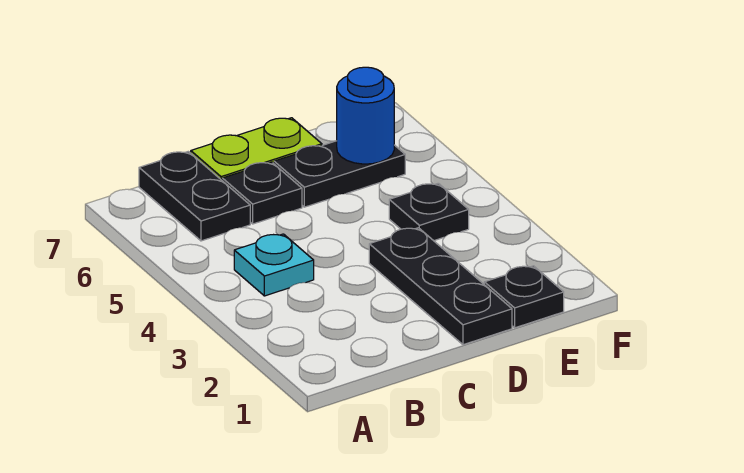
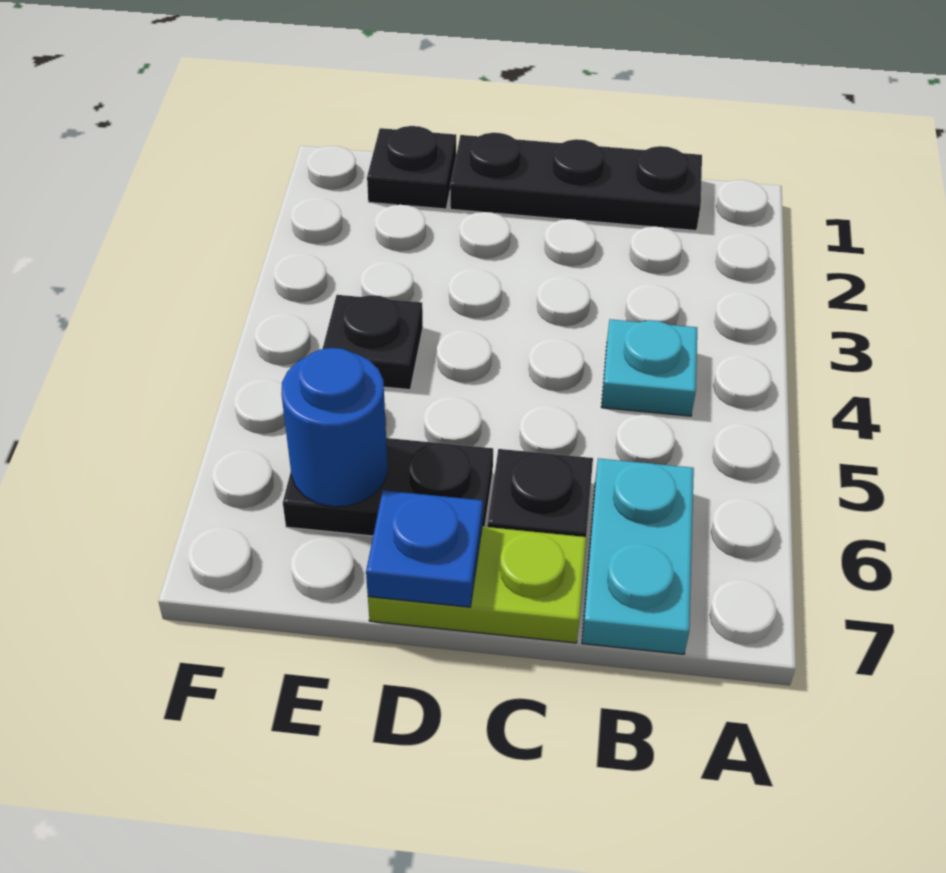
black 1x2 plate [139,152,250,241] -> cyan 1x2 plate [582,458,694,654]
black 1x3 plate [369,228,512,345] -> black 1x3 plate turned to [450,133,702,231]
none -> blue 1x1 plate [366,490,483,607]

